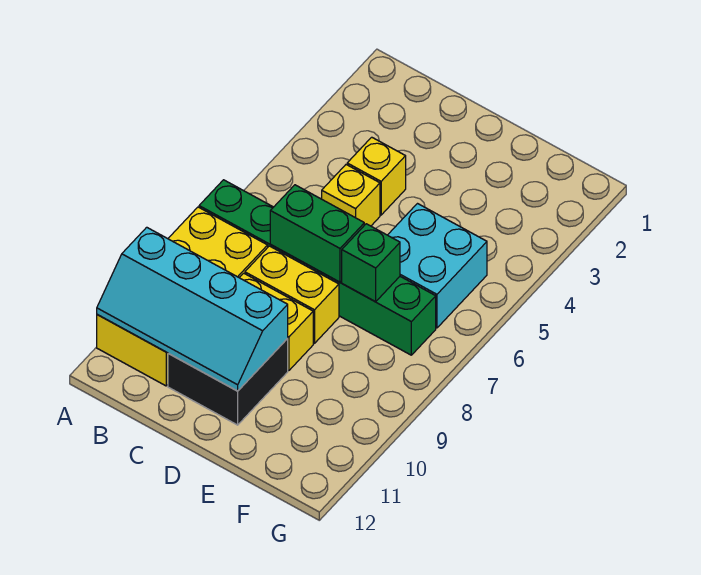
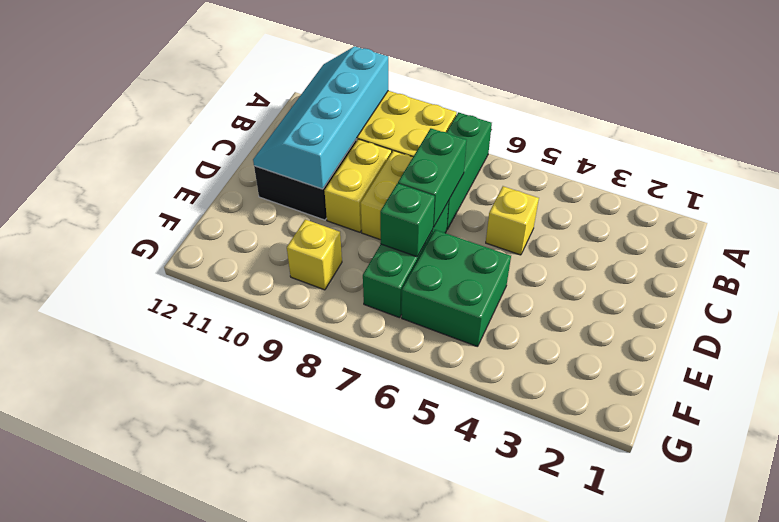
yellow 1x1 brick [347,137,406,215] -> yellow 1x1 brick moved to [287,219,342,290]
cyan 2x2 brick [388,204,487,328] -> green 2x2 brick [402,230,511,347]

